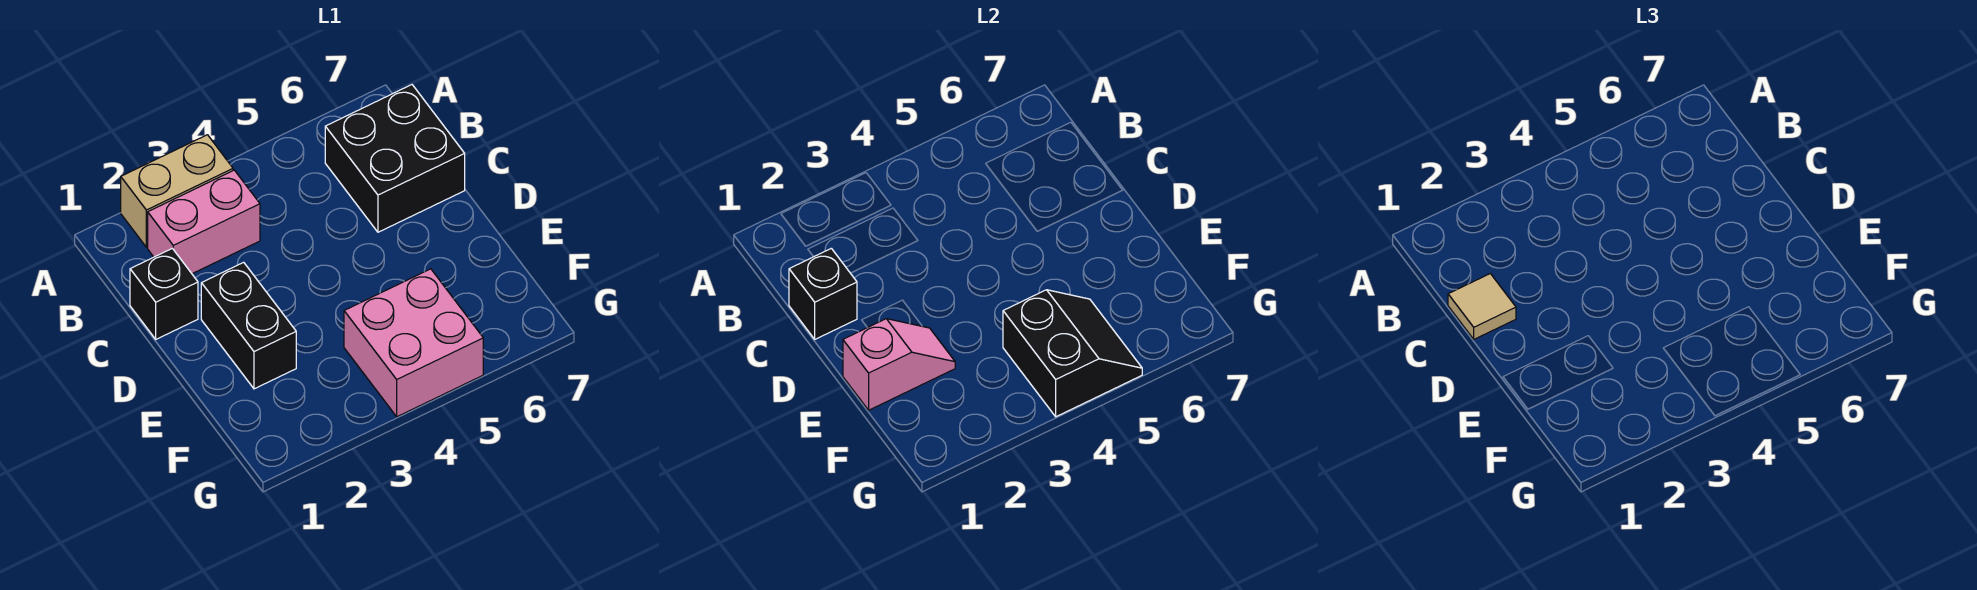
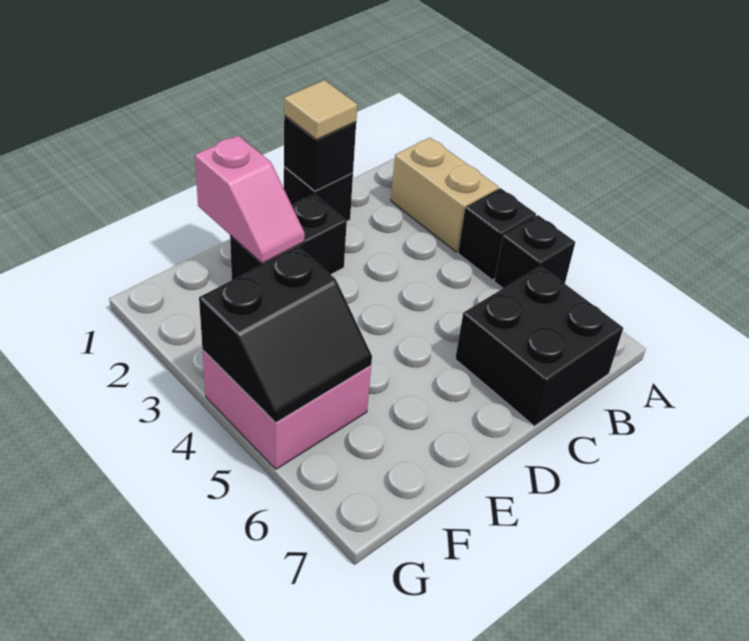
none -> black 1x1 brick [458,188,536,280]
none -> black 1x1 brick [494,215,575,288]
pink 1x2 brick [148,170,260,274] -> none

